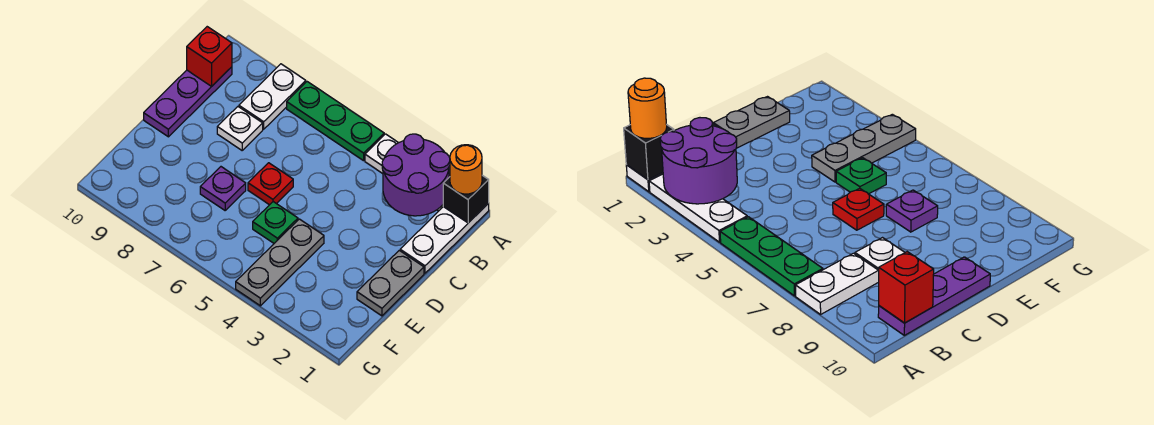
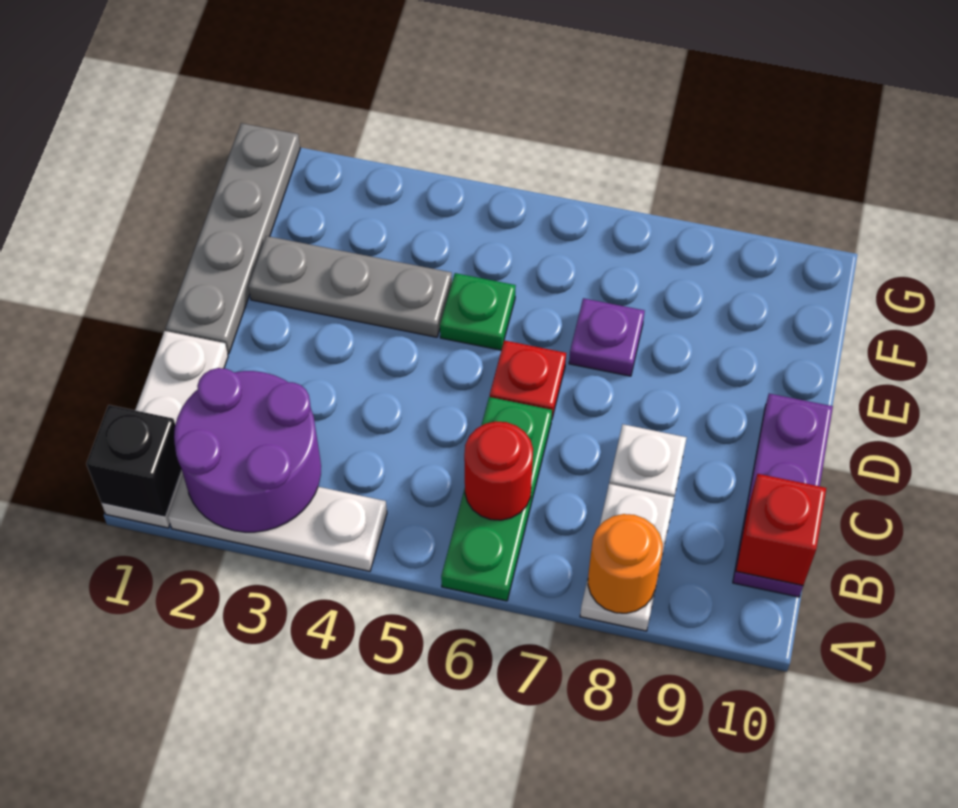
orange 1x1 round brick [450,145,482,194] -> orange 1x1 round brick moved to [588,514,663,613]
green 1x3 plate [287,82,384,161] -> green 1x3 plate turned to [441,397,552,601]
none -> red 1x1 round brick [464,422,533,520]
grey 1x2 plate [357,250,424,316] -> grey 1x4 plate [166,123,300,354]
grey 1x3 plate [236,219,324,306] -> grey 1x3 plate turned to [248,236,452,337]

